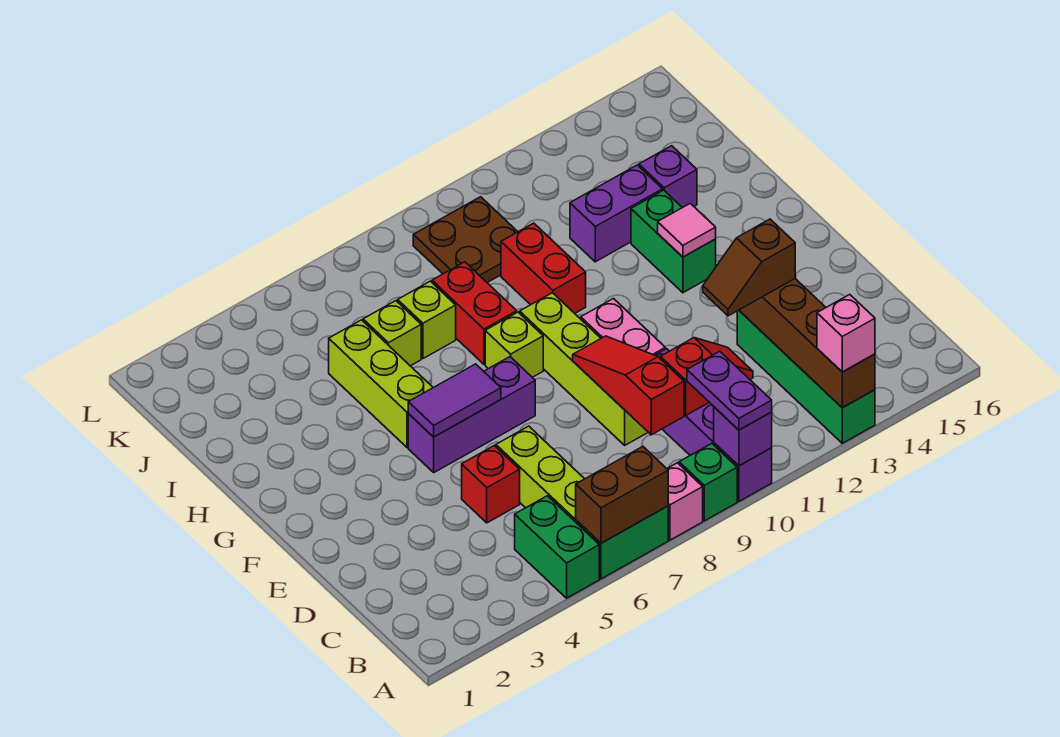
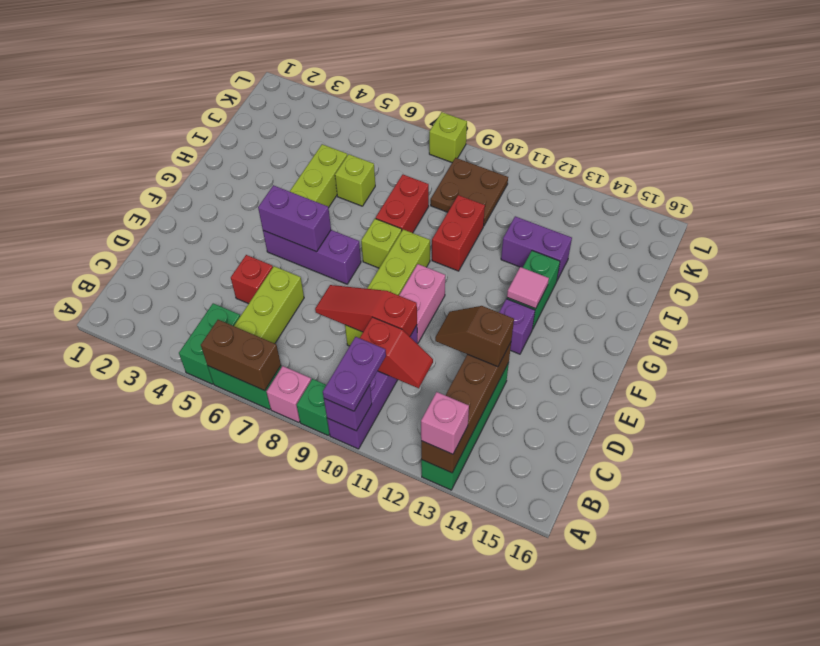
red 1x3 slope [573,336,684,435] -> red 1x3 slope turned to [315,285,417,336]
purple 1x2 tile [408,364,501,437] -> purple 1x2 brick [258,185,331,252]
lime 1x1 brick [398,281,456,359] -> lime 1x1 brick moved to [429,112,467,162]
purple 1x1 brick [639,146,697,208] -> purple 1x1 brick moved to [499,299,535,354]

